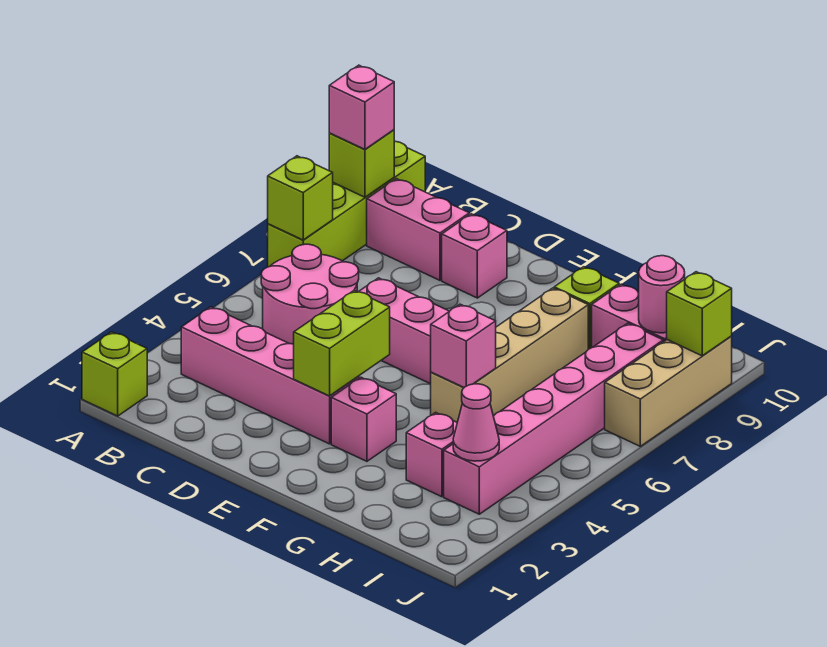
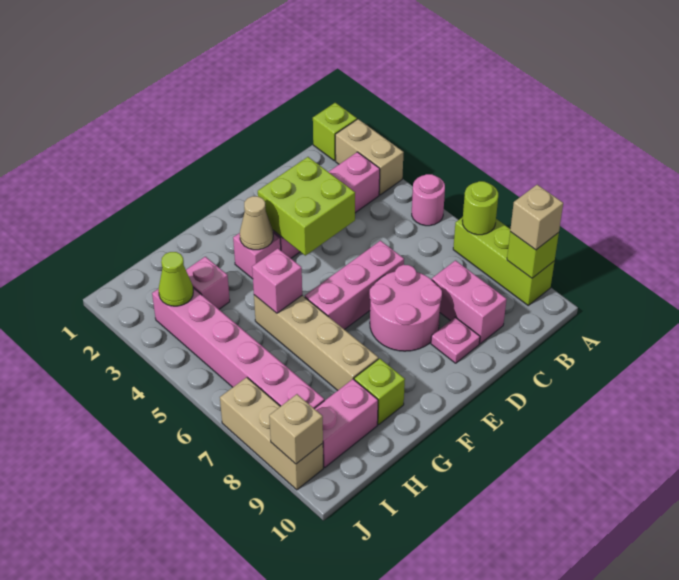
none -> tan 1x2 brick [335,119,404,195]
lime 1x4 brick [268,141,425,267] -> lime 1x3 brick [453,217,554,305]
lime 1x1 brick [268,156,333,240] -> lime 1x1 round brick [462,181,498,235]
pink 1x1 brick [329,65,394,149] -> tan 1x1 brick [510,185,563,250]
pink 2x2 round brick [261,244,359,344] -> pink 2x2 round brick moved to [370,265,442,351]
pink 1x2 brick [367,179,469,280] -> pink 1x2 brick turned to [432,261,507,344]
pink 1x1 brick [442,214,507,298] -> pink 1x1 plate [431,317,480,363]
lime 1x2 brick [294,290,390,396] -> lime 2x2 brick [258,157,355,256]
none -> tan 1x1 cone [240,196,273,250]
pink 1x1 cone [453,384,499,461] -> lime 1x1 cone [158,252,193,306]
pink 1x1 round brick [638,256,685,333] -> pink 1x1 round brick moved to [412,174,445,226]
lime 1x1 brick [667,272,732,356] -> tan 1x1 brick [269,394,323,464]

